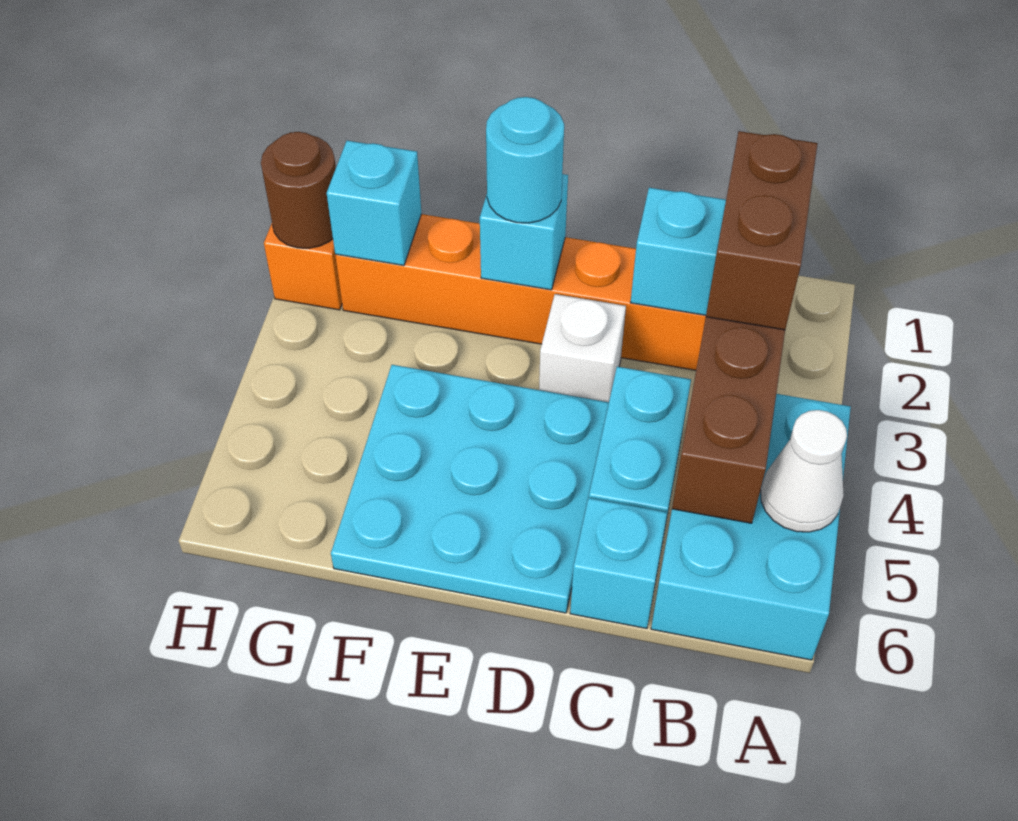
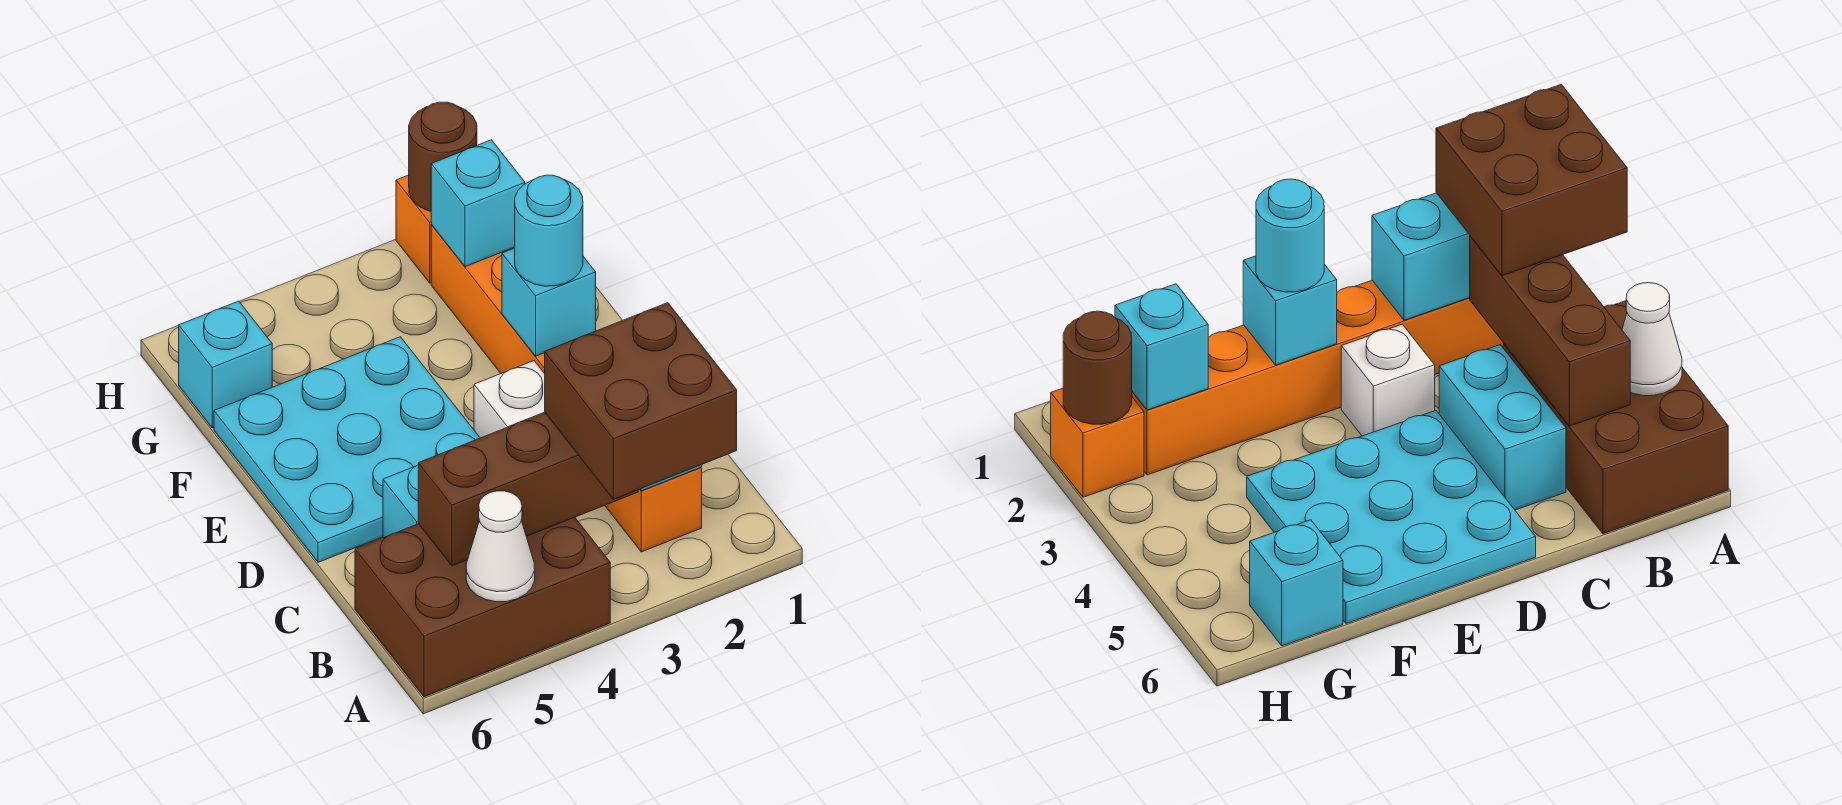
cyan 2x3 brick [651,394,851,660] -> brown 2x3 brick [355,517,610,697]
brown 1x2 brick [706,131,818,330] -> brown 2x2 brick [545,303,737,499]
cyan 1x1 brick [570,498,667,629] -> cyan 1x1 brick moved to [179,301,272,428]

